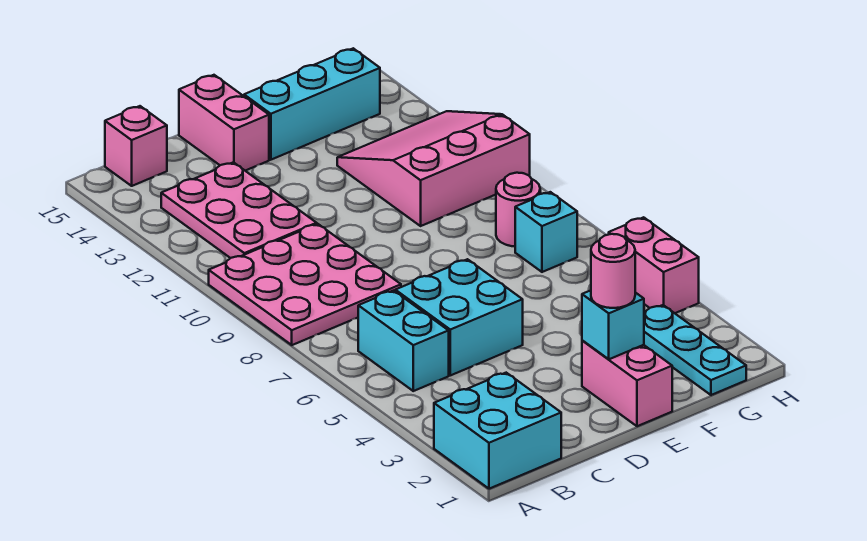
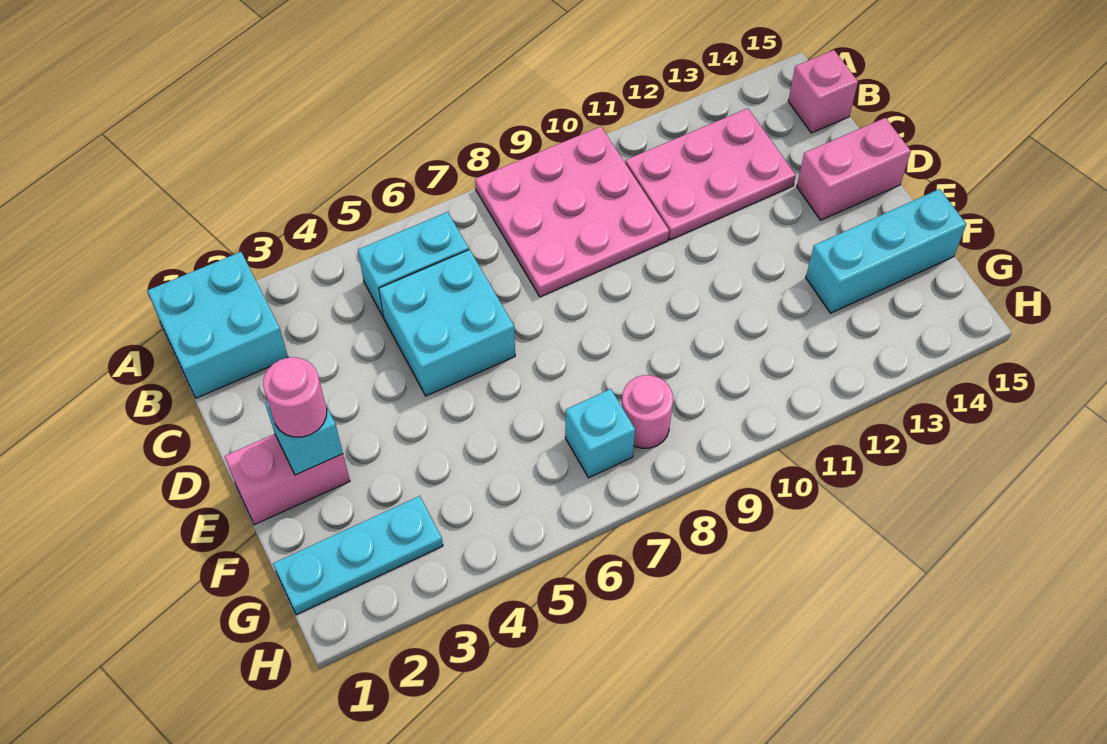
cyan 1x3 brick [244,48,380,160] -> cyan 1x3 brick turned to [806,189,966,313]
pink 3x3 slope [337,111,530,226] -> none
pink 1x2 brick [609,217,699,313] -> none

